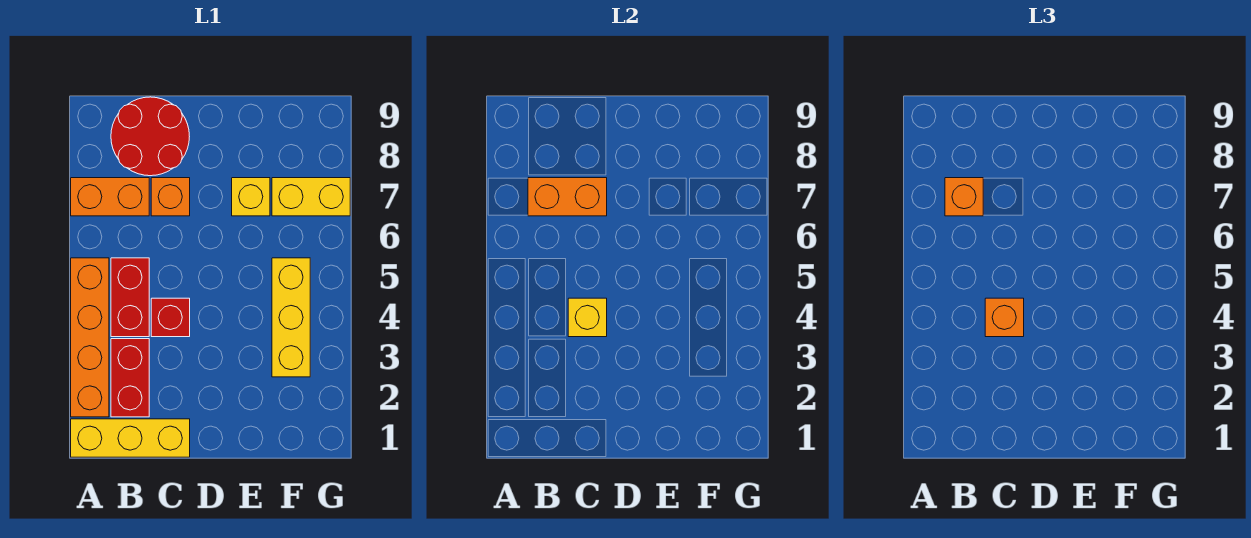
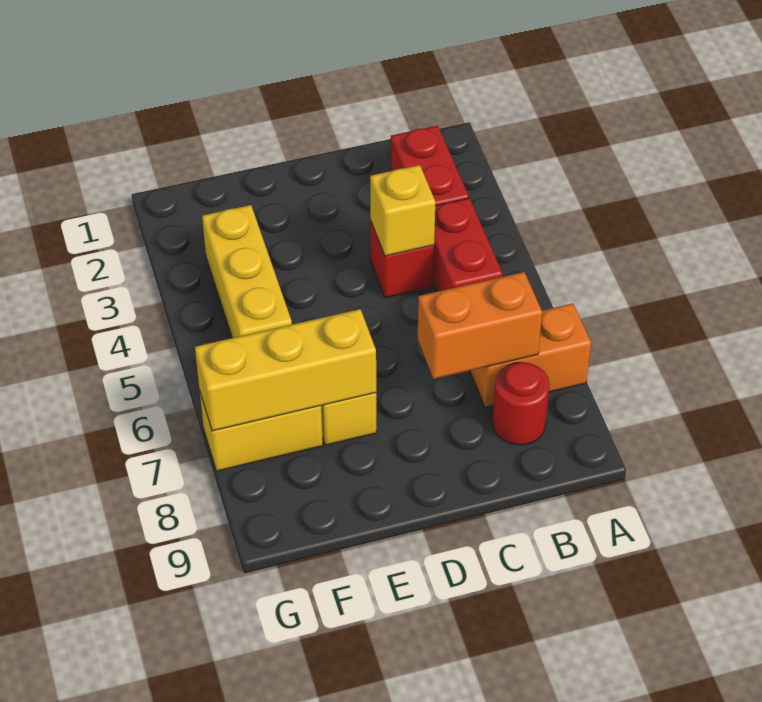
yellow 1x3 brick [71,419,190,457] -> yellow 1x3 brick moved to [195,309,376,431]
orange 1x4 brick [71,258,109,417] -> none
orange 1x1 brick [945,178,983,216] -> none
red 2x2 round brick [111,97,189,176] -> red 1x1 round brick [493,362,549,445]
orange 1x1 brick [985,298,1024,337] -> none
orange 1x1 brick [151,178,190,216] -> none

